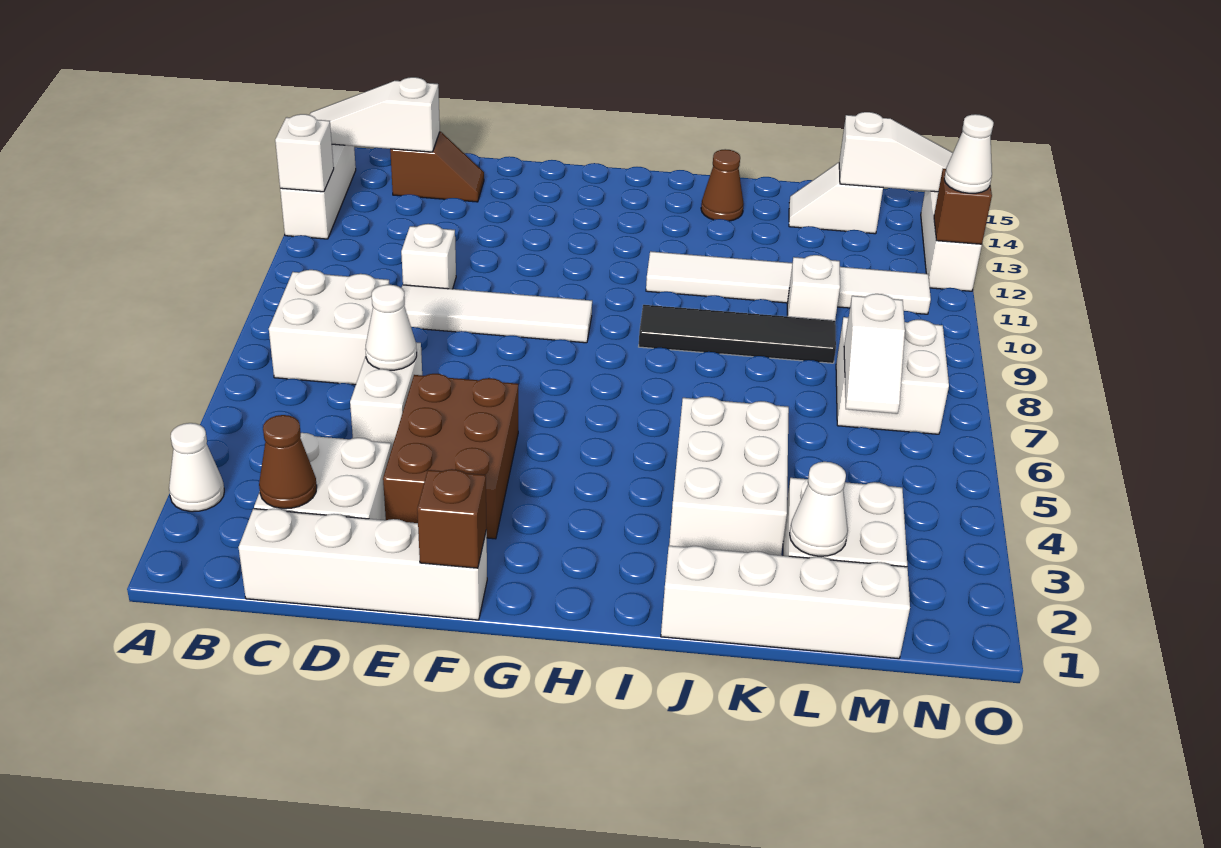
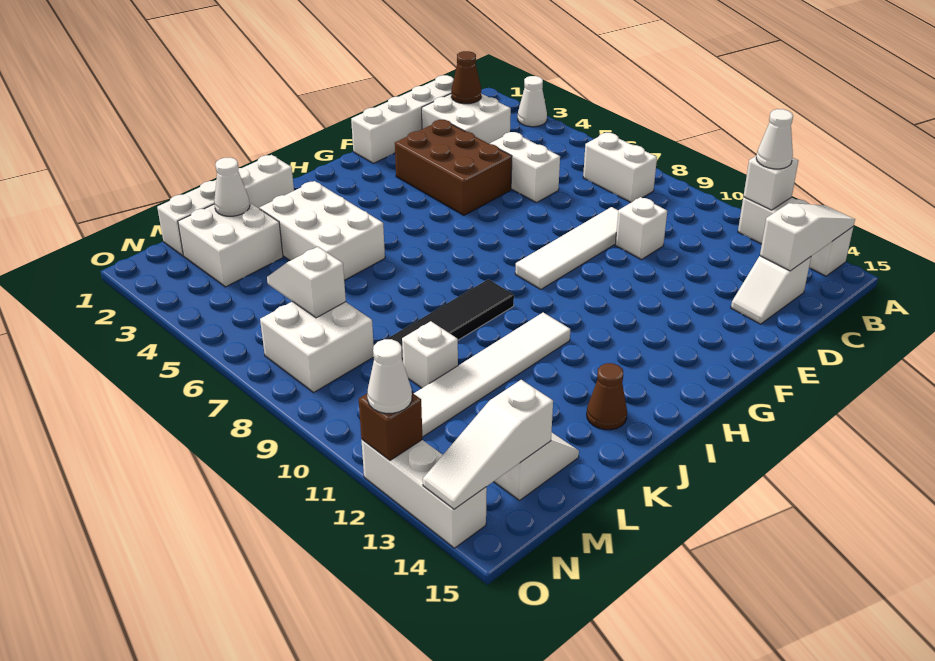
white 2x2 brick [269,270,389,385] -> white 1x2 brick [583,133,657,202]
brown 1x2 slope [390,132,484,202] -> white 1x2 slope [731,256,811,324]
white 1x1 cone [365,285,417,370] -> white 1x1 cone moved to [756,109,793,169]
brown 1x1 brick [417,469,487,568] -> none

